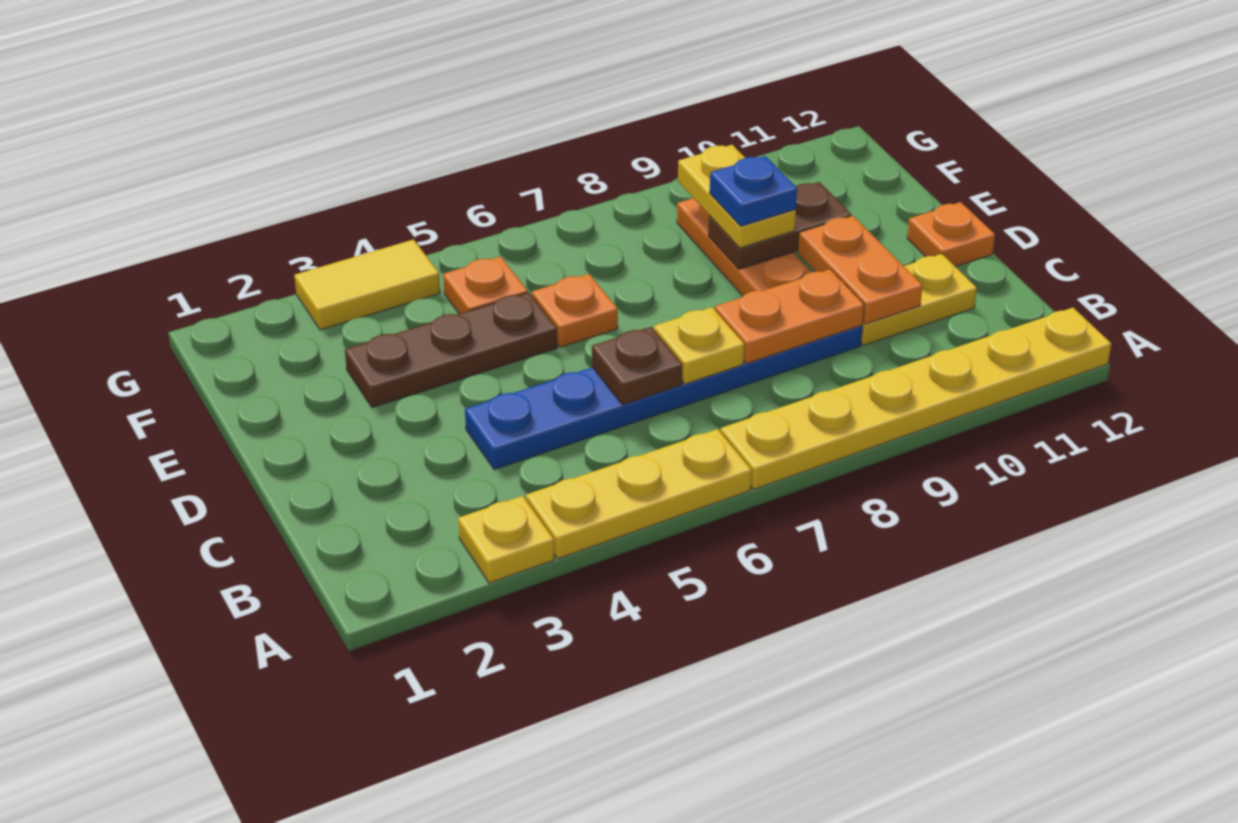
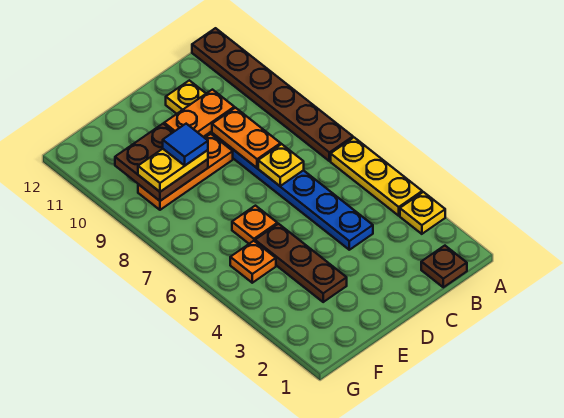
yellow 1x6 plate [721,308,1111,489] -> brown 1x6 plate [192,28,353,161]
brown 1x1 plate [592,327,682,405] -> brown 1x1 plate moved to [421,246,467,287]
orange 1x1 plate [907,202,995,267] -> none
brown 1x2 plate [708,182,851,269] -> brown 2x2 plate [115,124,208,201]
blue 1x1 plate [710,156,797,226] -> blue 1x1 tile [163,124,208,165]
yellow 1x2 tile [294,239,440,330] -> none

